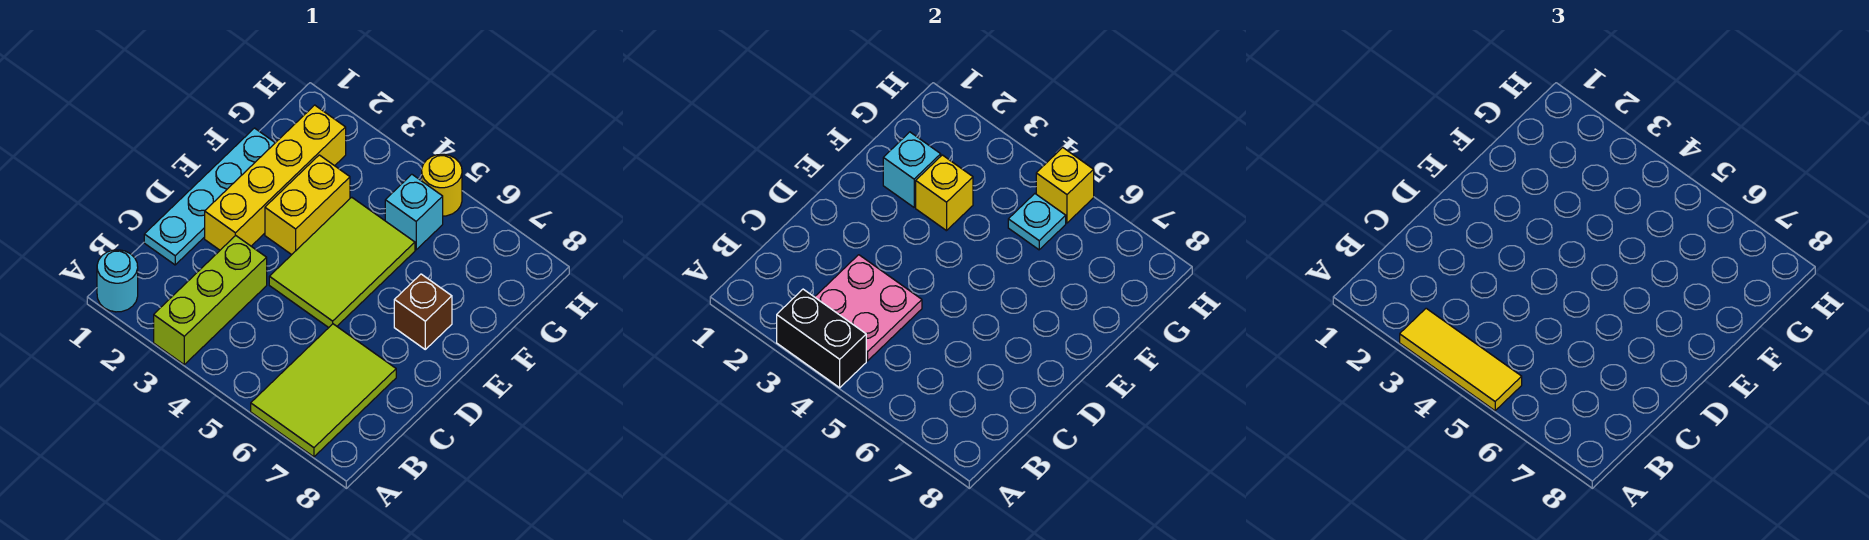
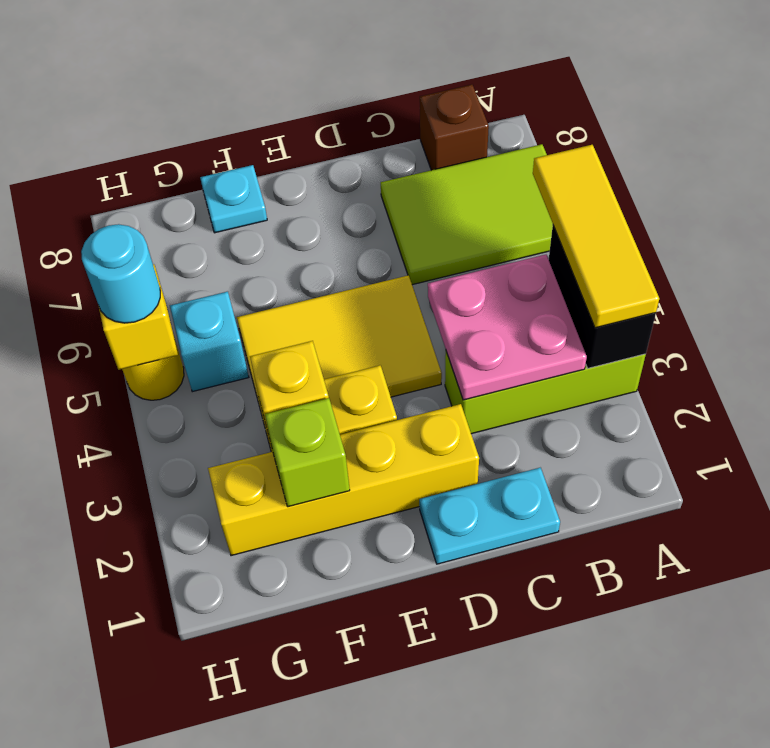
cyan 1x1 round brick [97,250,138,312] -> cyan 1x1 round brick moved to [81,224,160,323]
cyan 1x4 plate [144,128,275,265] -> cyan 1x2 plate [419,468,560,564]
lime 2x3 tile [269,197,415,328] -> yellow 2x3 tile [237,275,442,422]
brown 1x1 brick [394,274,452,349] -> brown 1x1 brick moved to [420,85,489,170]
cyan 1x1 brick [883,132,941,207] -> lime 1x1 brick [265,398,350,507]
cyan 1x1 plate [1008,194,1066,250] -> cyan 1x1 plate moved to [200,165,267,233]

